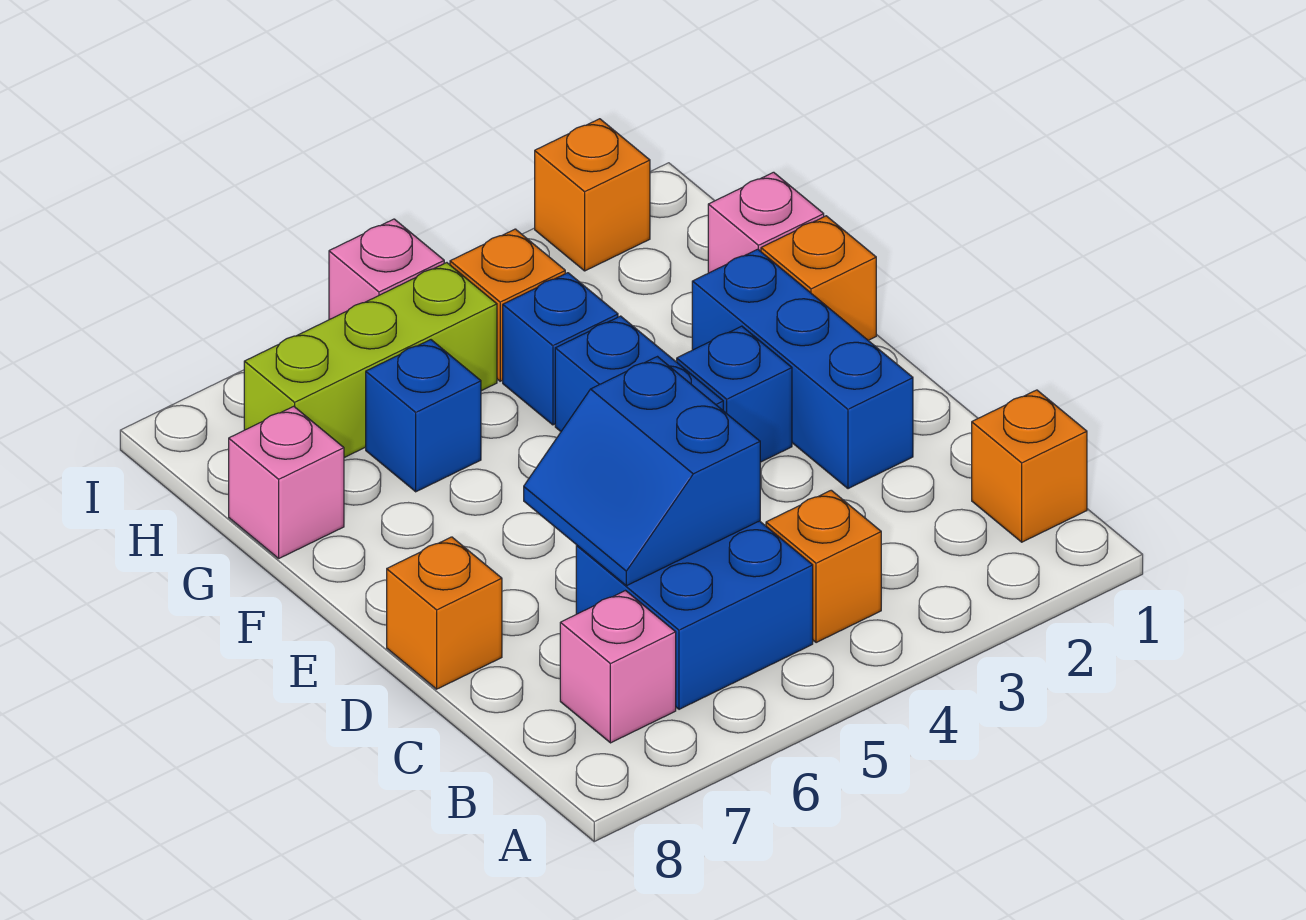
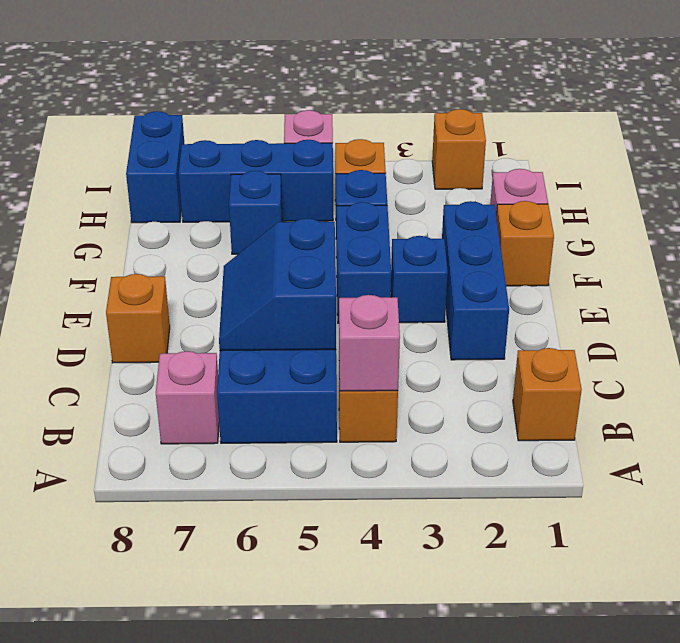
pink 1x1 brick [229,406,344,558] -> pink 1x1 brick moved to [339,295,400,391]
lime 1x3 brick [244,263,497,458] -> blue 1x3 brick [179,140,333,222]
none -> blue 1x2 brick [126,111,184,223]

